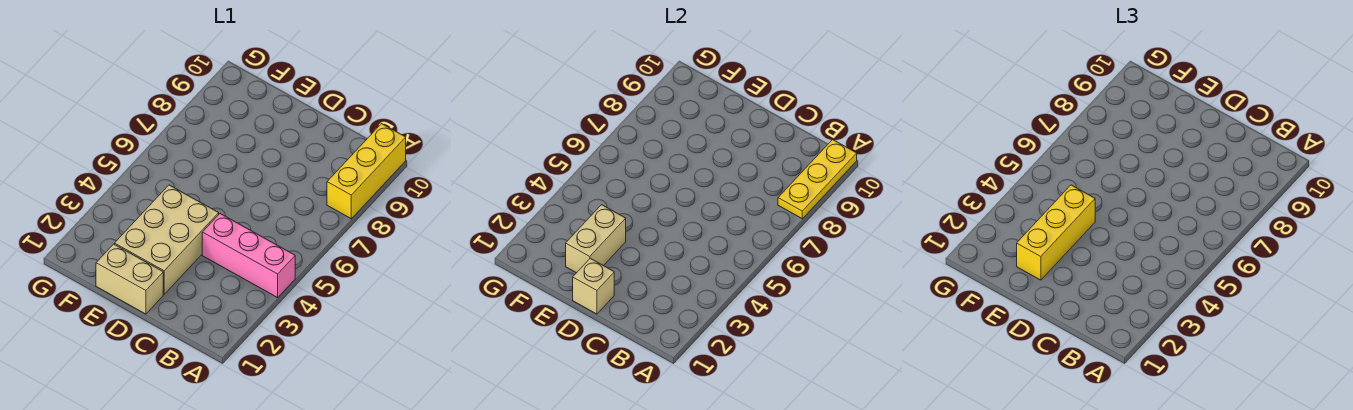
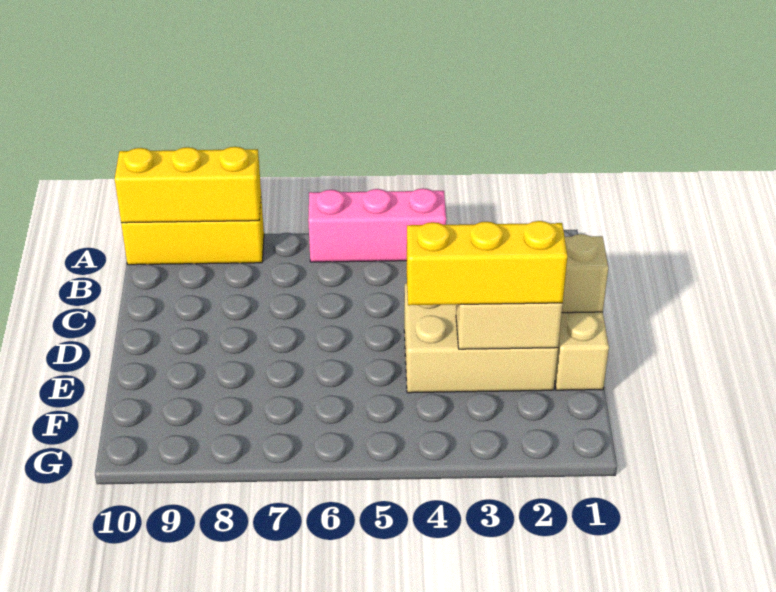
pink 1x3 brick [202,214,295,298] -> pink 1x3 brick turned to [308,188,446,262]
yellow 1x3 plate [778,140,857,219] -> yellow 1x3 brick [115,147,261,223]

